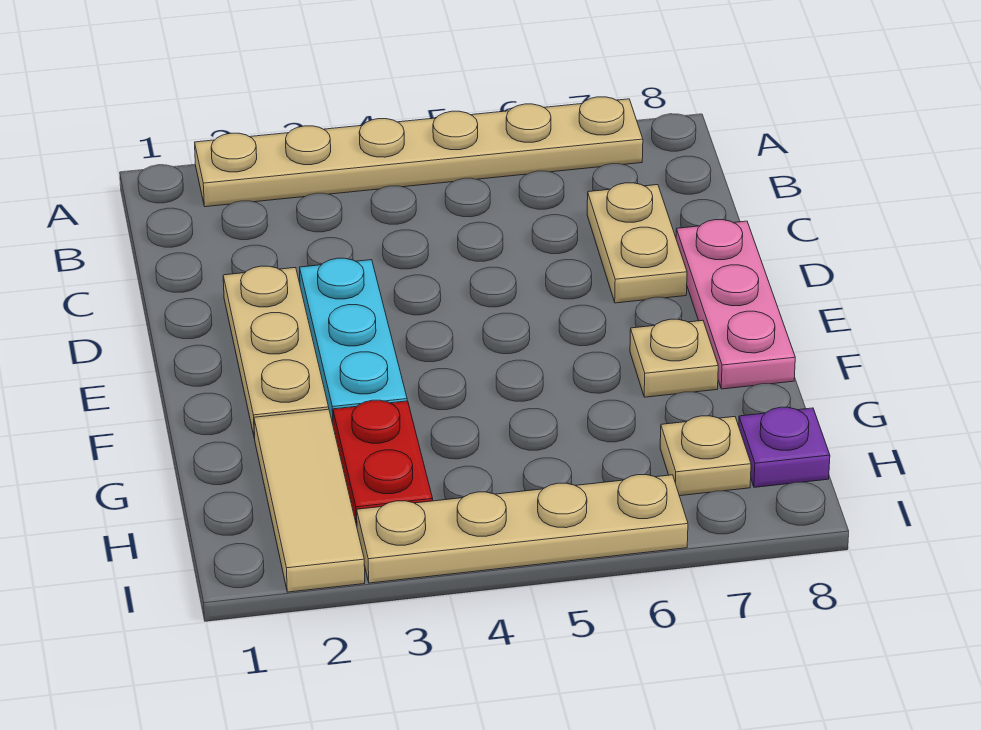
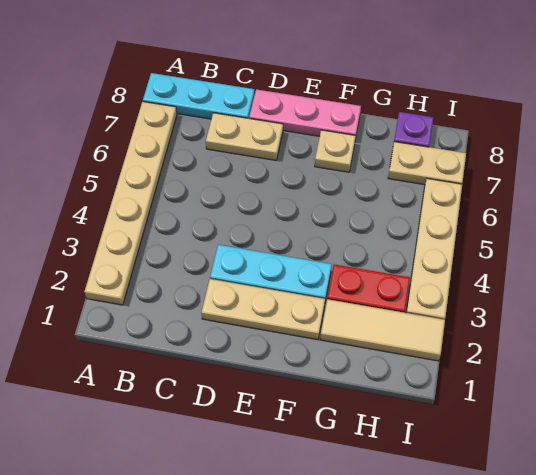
none -> cyan 1x3 plate [143,73,254,119]
tan 1x1 plate [660,416,751,496] -> tan 1x2 plate [388,142,466,185]

